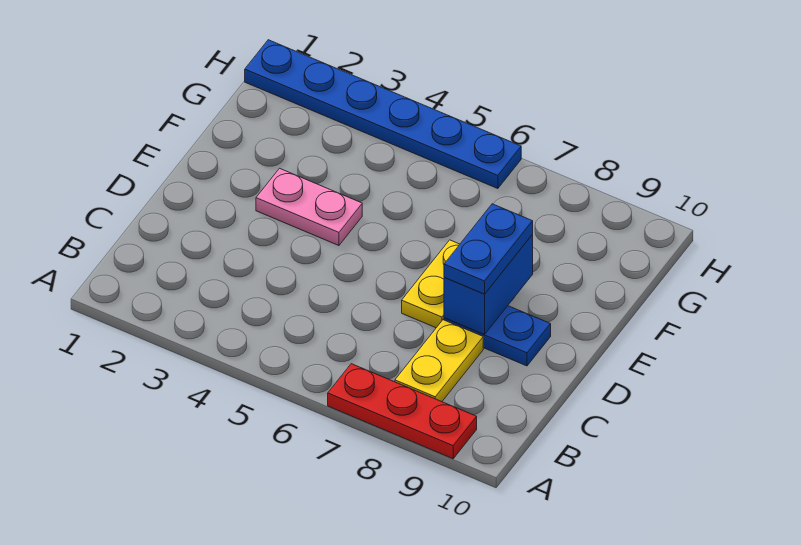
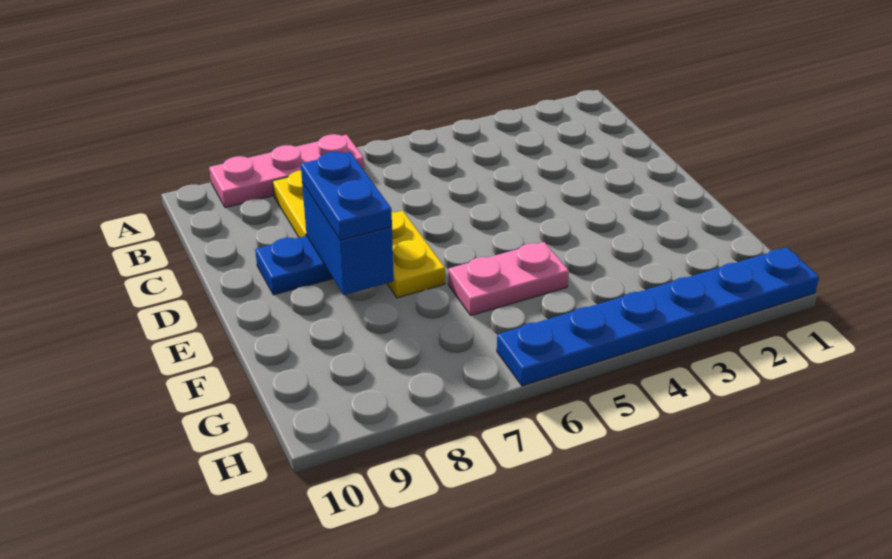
red 1x3 plate [328,364,477,459] -> pink 1x3 plate [209,134,364,208]
pink 1x2 plate [256,168,362,246] -> pink 1x2 plate moved to [448,242,569,315]

